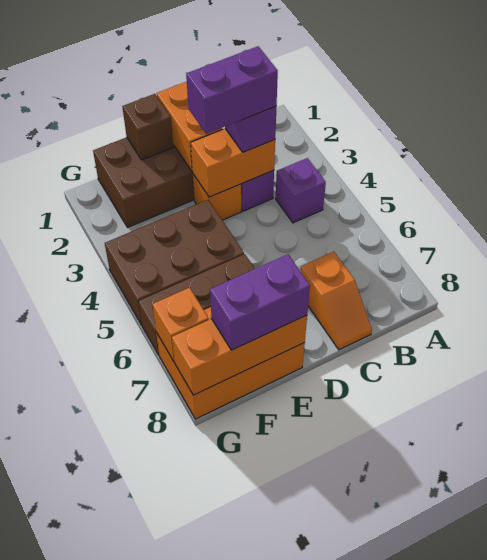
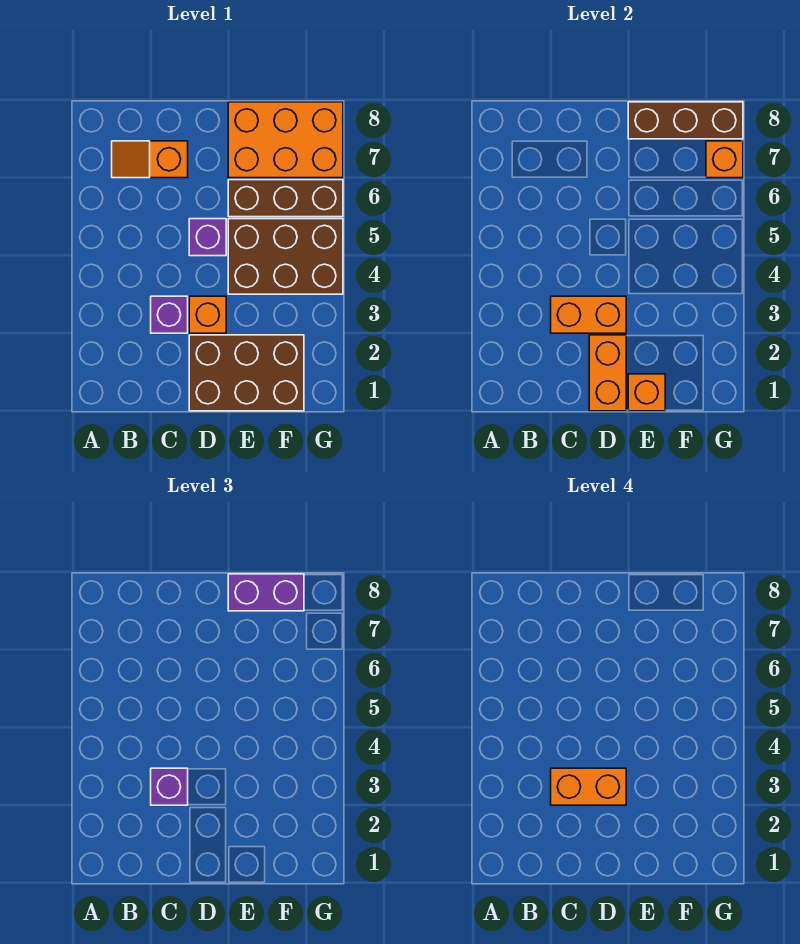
purple 1x1 brick [276,158,326,223] -> purple 1x1 brick moved to [189,219,226,256]
purple 1x2 brick [186,46,278,134] -> orange 1x2 brick [551,768,626,805]
orange 1x2 slope [301,252,372,350] -> orange 1x2 slope turned to [112,141,188,178]
brown 1x1 brick [122,94,173,160] -> orange 1x1 brick [628,374,665,411]
orange 1x3 brick [172,315,307,395] -> brown 1x3 brick [628,102,743,139]

